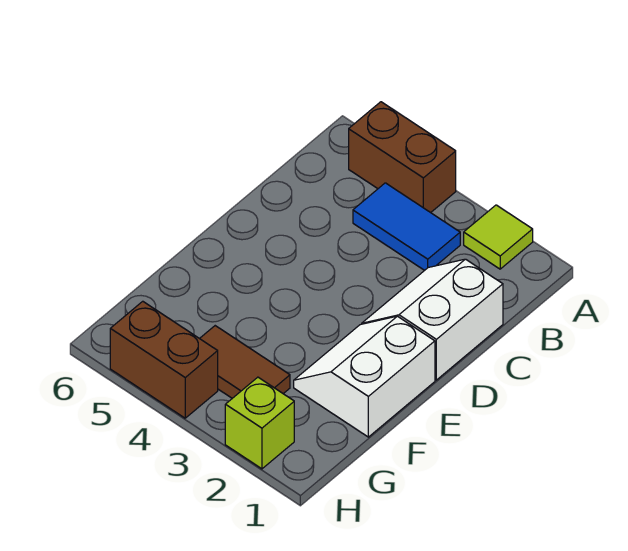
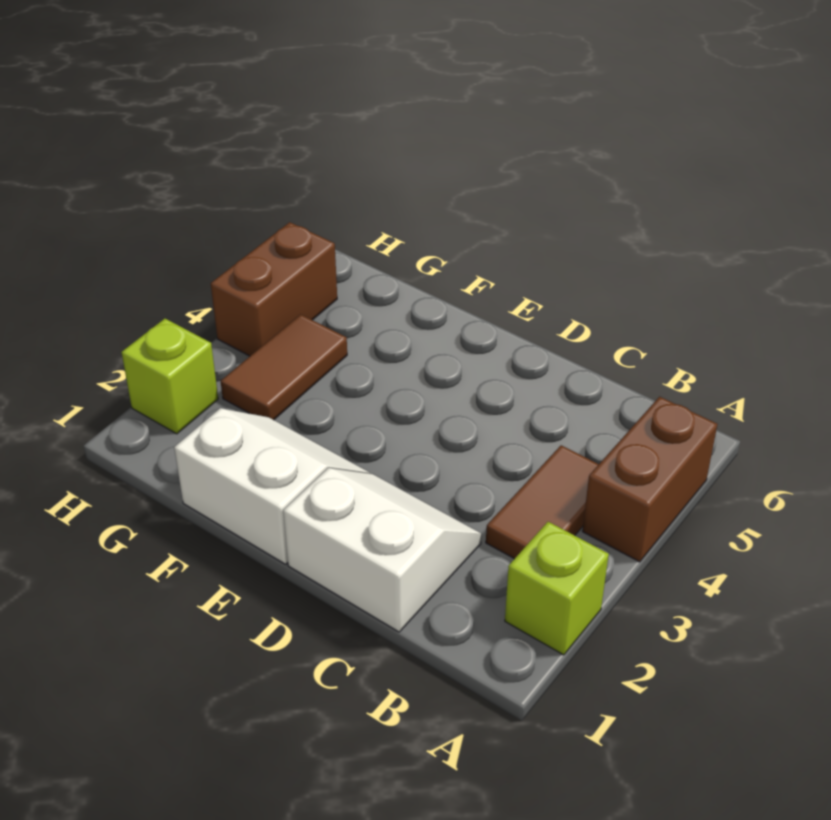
lime 1x1 tile [464,205,533,269] -> lime 1x1 brick [505,522,609,655]
blue 1x2 tile [353,183,460,270] -> brown 1x2 tile [486,445,599,559]

